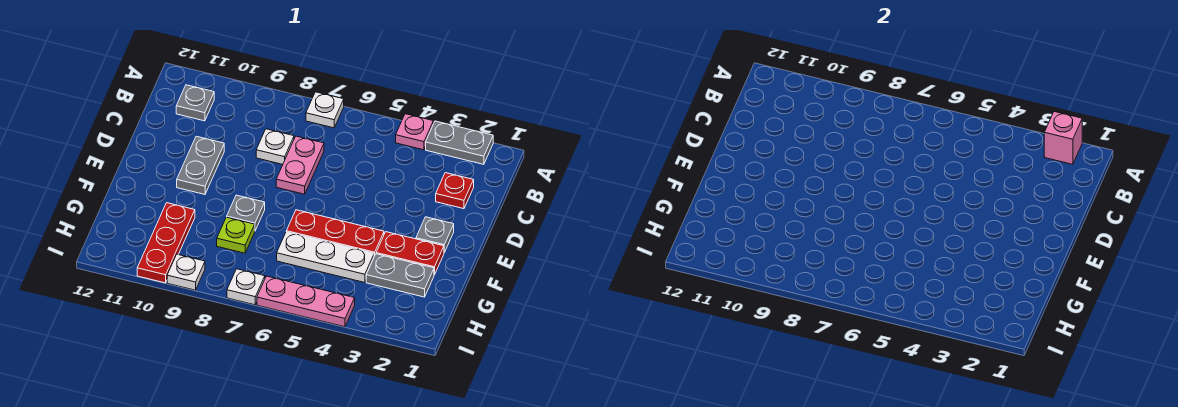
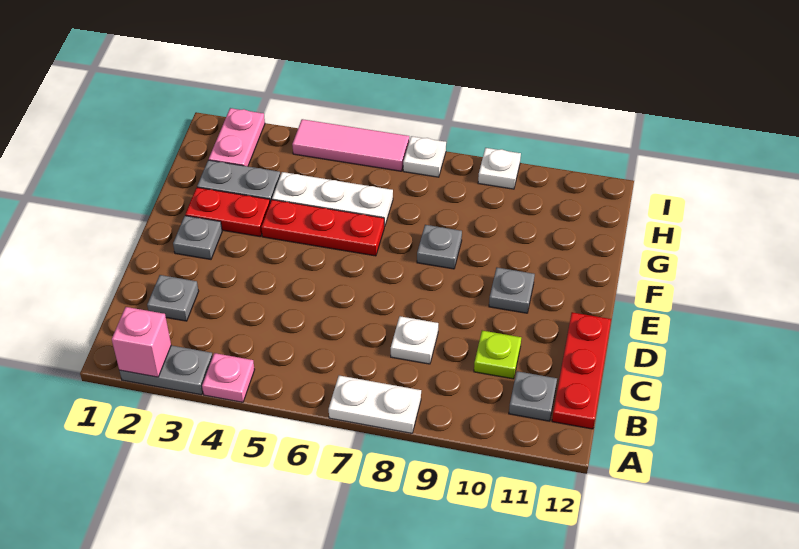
white 1x1 plate [306,92,344,128] -> white 1x2 plate [329,376,421,433]
red 1x1 plate [436,173,474,209] -> grey 1x1 plate [147,275,199,321]
pink 1x2 plate [276,136,324,194] -> pink 1x2 plate moved to [209,108,265,166]
grey 1x2 plate [177,136,224,194] -> grey 1x1 plate [489,268,535,313]
lime 1x1 plate [217,217,255,253] -> lime 1x1 plate moved to [474,331,521,379]
red 1x3 plate [137,203,195,283] -> red 1x3 plate moved to [552,312,611,429]
pink 1x3 plate [257,276,355,327] -> pink 1x3 tile [292,119,409,171]

